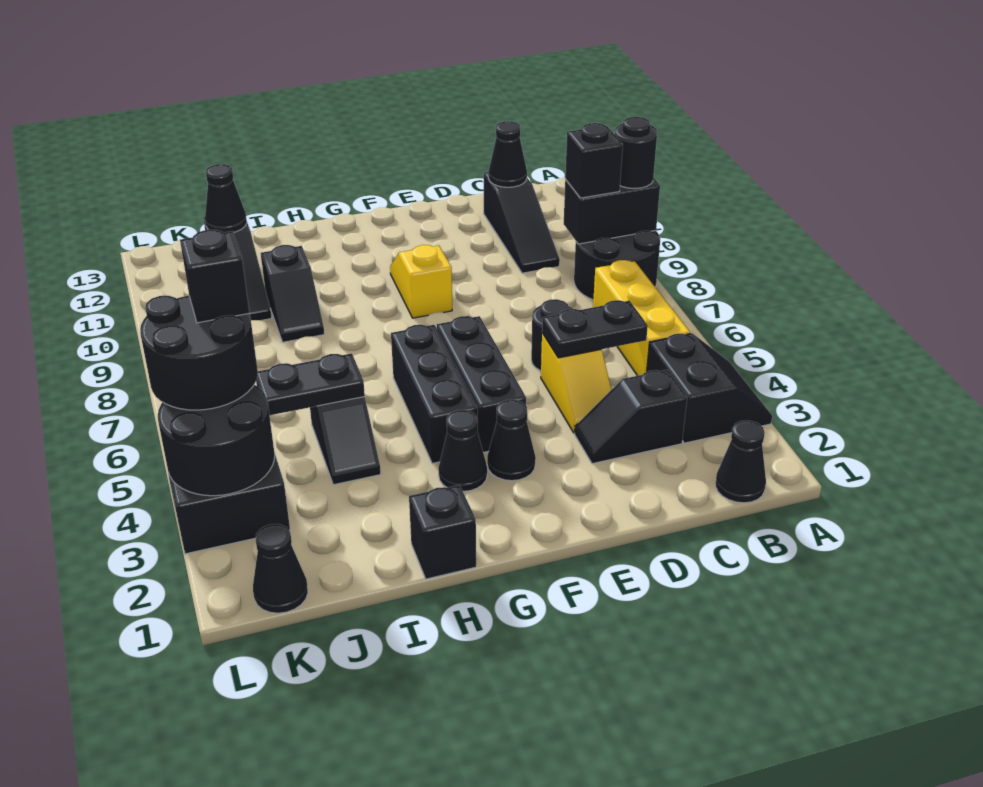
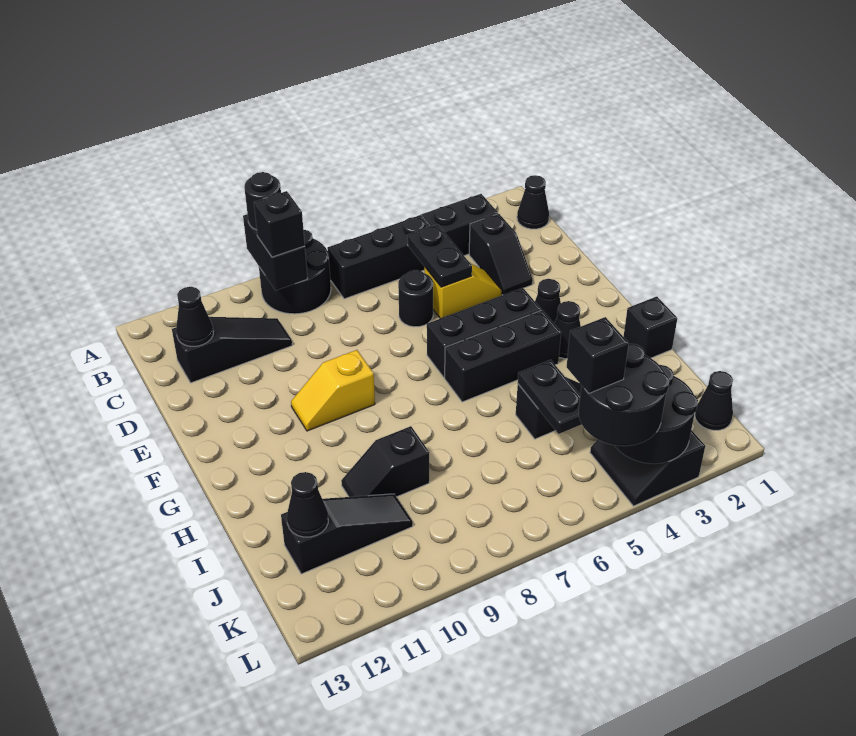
yellow 1x3 brick [593,260,690,376] -> black 1x3 brick [327,215,430,299]
black 1x2 slope [261,245,324,342] -> black 1x2 slope turned to [341,426,429,497]

